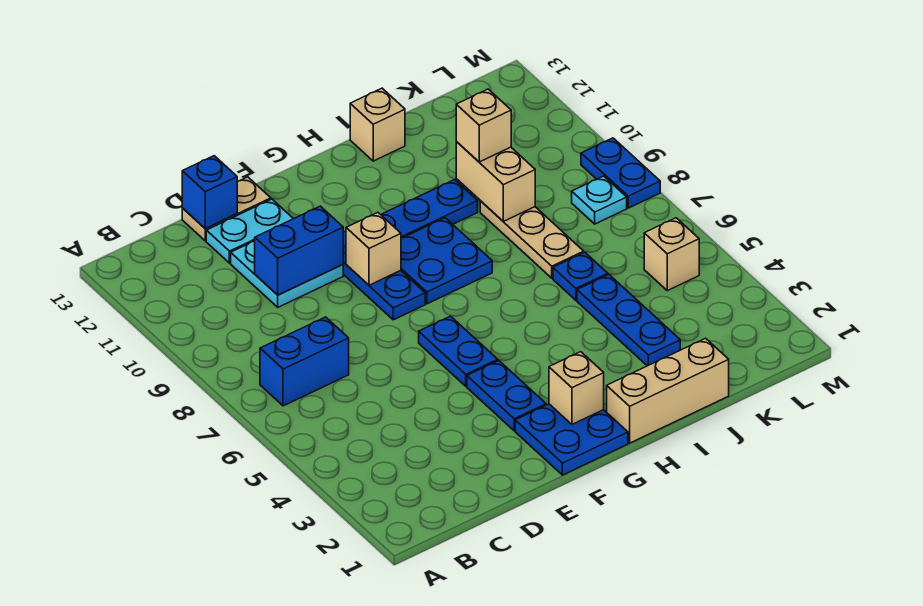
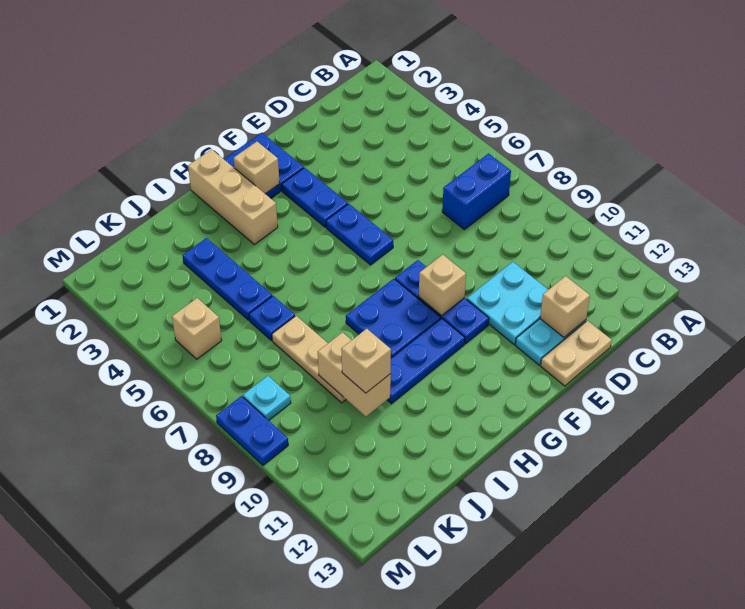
blue 1x2 brick [255,206,343,295] -> none
blue 1x1 brick [182,156,237,229] -> none
tan 1x3 brick [607,338,729,443] -> tan 1x3 brick turned to [188,149,278,244]
tan 1x1 brick [350,88,405,161] -> tan 1x1 brick moved to [540,276,590,337]

